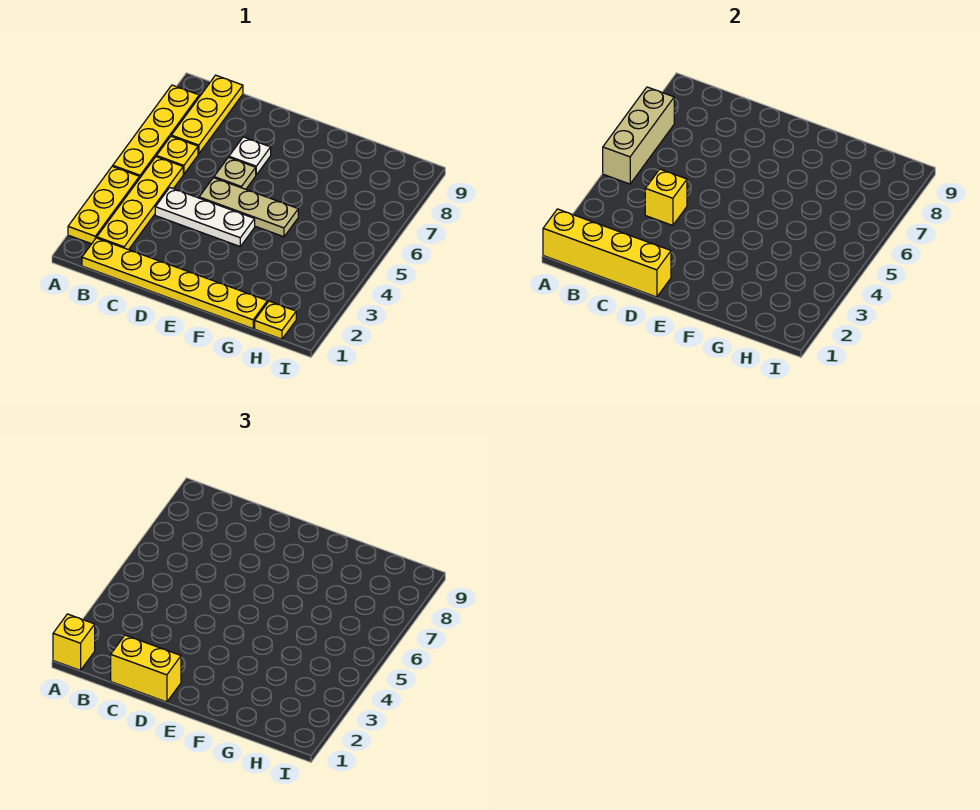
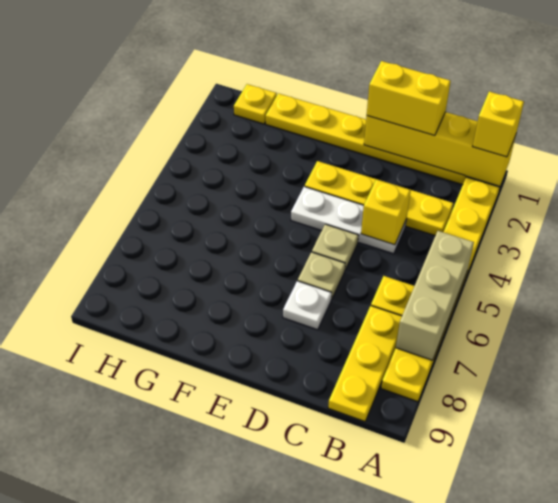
yellow 1x4 plate [97,157,183,250] -> yellow 1x4 plate turned to [305,161,453,236]
tan 1x3 plate [199,178,298,237] -> tan 1x1 plate [312,224,359,270]

